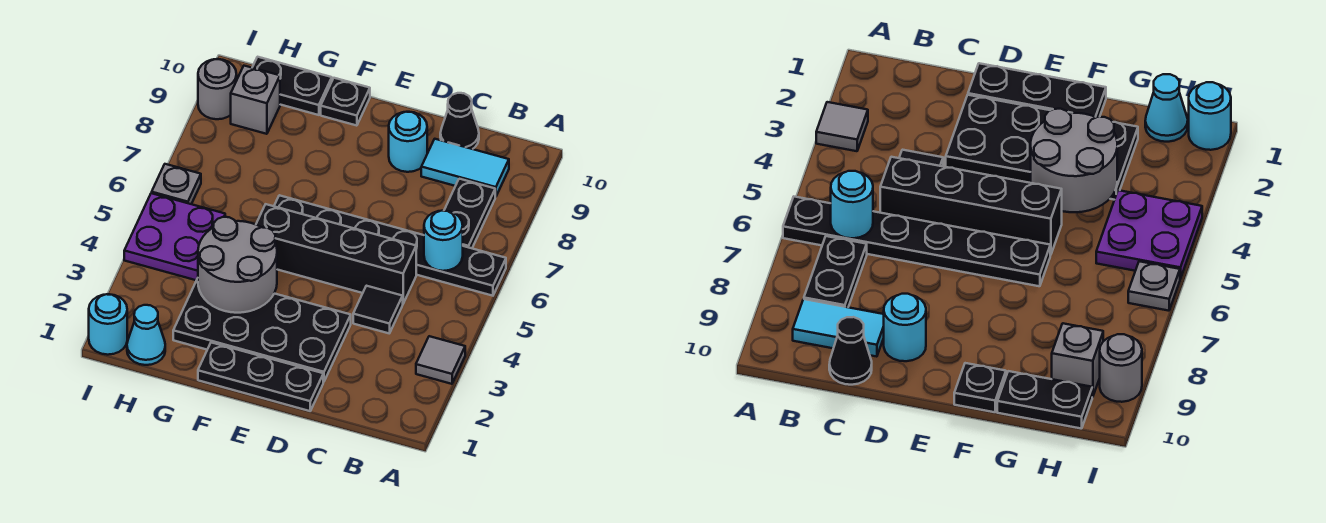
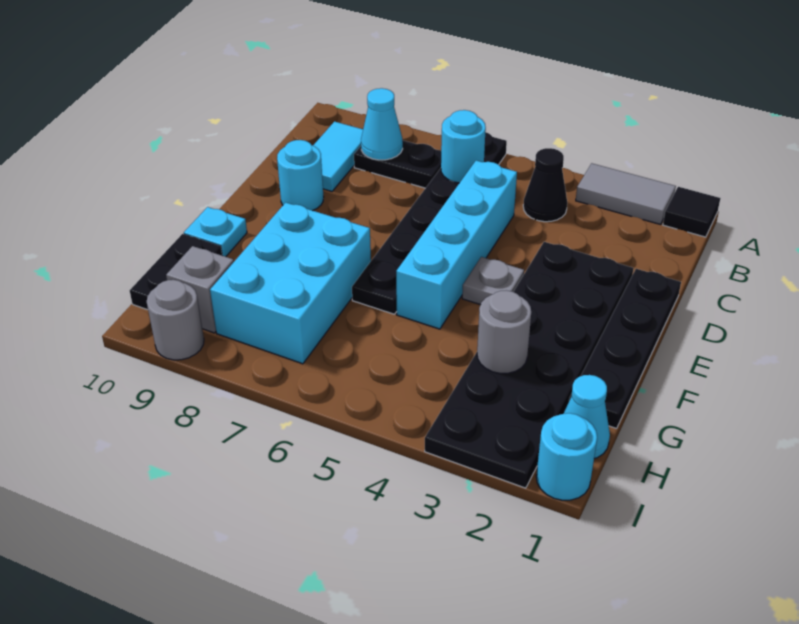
grey 1x1 tile [416,336,465,384] -> grey 1x2 tile [576,163,676,224]
none -> cyan 1x1 cone [361,88,403,160]
black 1x1 tile [353,286,403,333] -> black 1x1 tile moved to [663,187,720,237]
black 1x4 brick [256,204,416,303] -> cyan 1x4 brick [396,161,517,329]
black 1x1 cone [440,93,479,149] -> black 1x1 cone moved to [523,148,567,222]
black 1x3 plate [198,342,323,411] -> black 1x4 plate [569,269,681,428]
black 2x4 plate [173,278,351,382] -> black 2x6 plate [425,242,633,488]
grey 2x2 round brick [198,217,277,313] -> grey 1x1 round brick [477,290,531,373]
none -> cyan 2x3 brick [210,203,371,364]
black 1x1 plate [321,78,370,126] -> cyan 1x1 plate [184,207,247,257]
purple 2x2 plate [124,193,225,280] -> none
grey 1x1 plate [152,164,201,204] -> grey 1x1 plate moved to [462,257,524,305]

